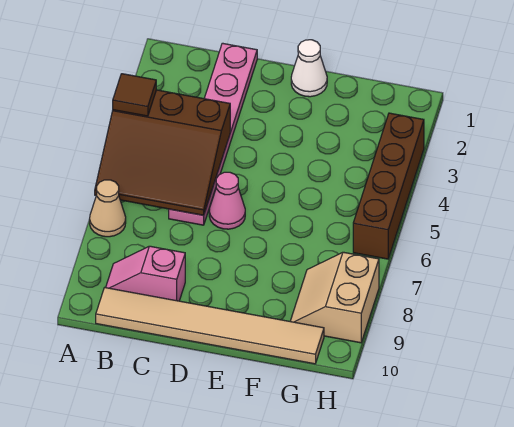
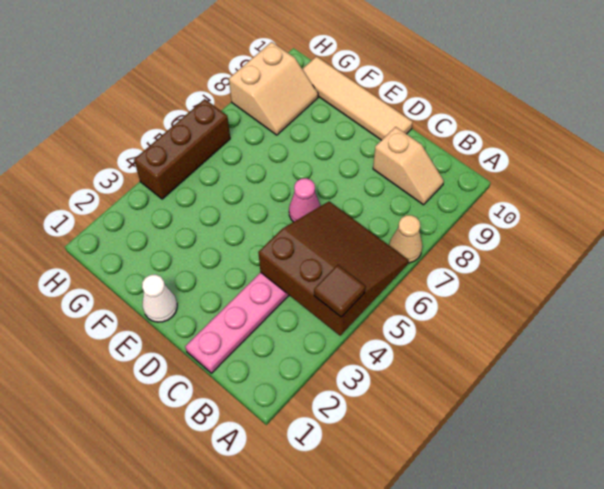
pink 1x2 slope [106,246,185,301] -> tan 1x2 slope [373,127,444,205]
tan 1x6 tile [96,288,324,364] -> tan 1x4 tile [303,57,413,140]
brown 1x4 brick [353,113,424,259] -> brown 1x3 brick [134,99,230,199]

